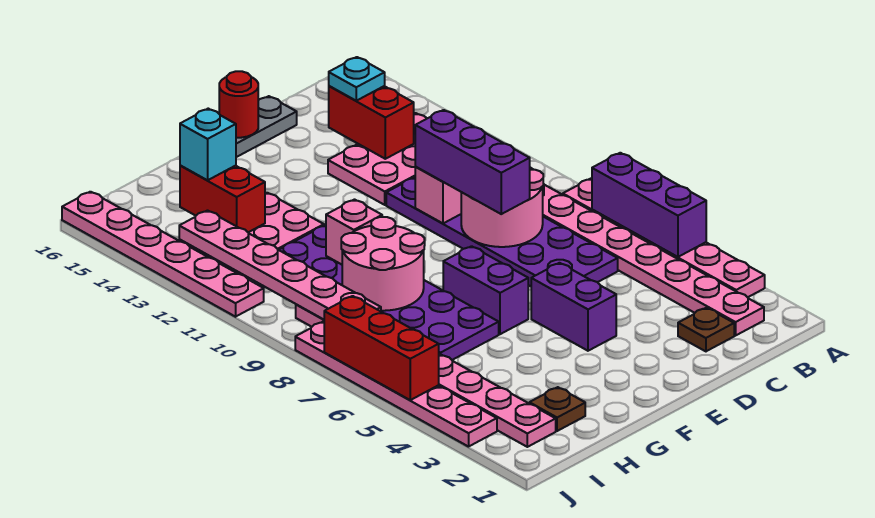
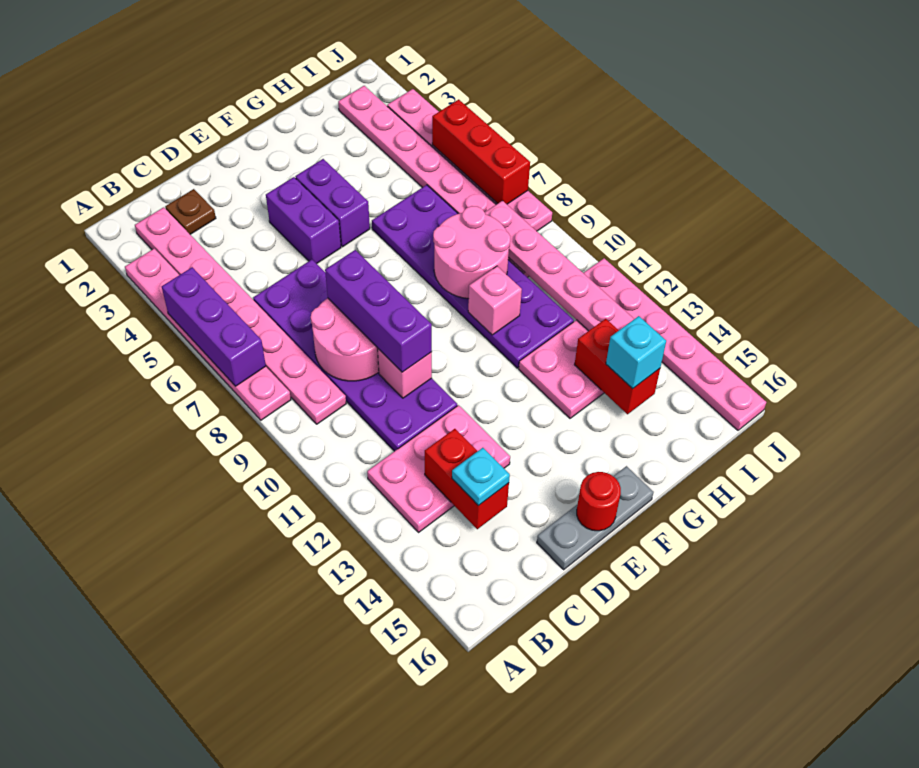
purple 1x2 brick [443,246,528,334] -> purple 1x2 brick moved to [295,159,370,247]
brown 1x1 plate [529,387,585,431] -> none

